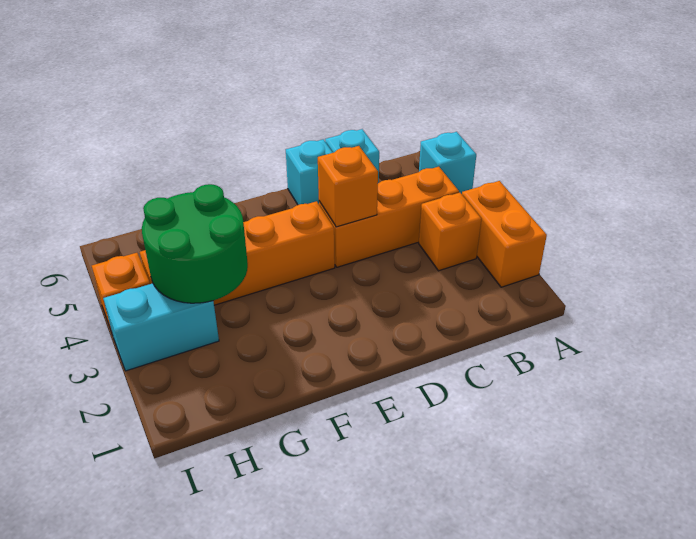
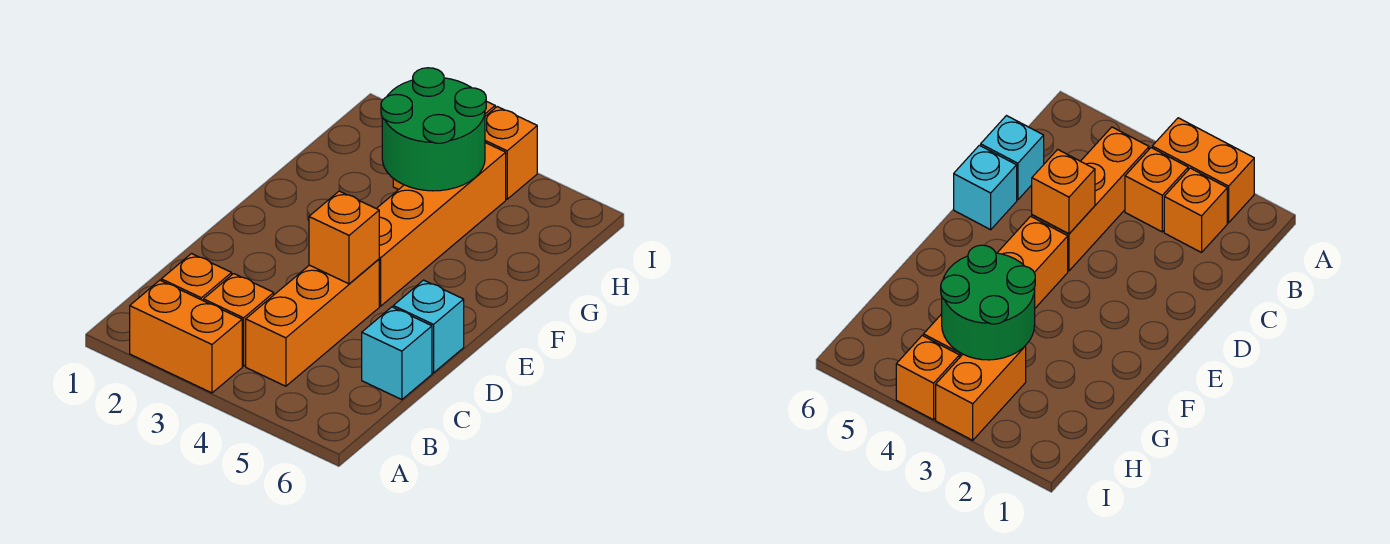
cyan 1x1 brick [419,132,476,194] -> none
none -> orange 1x1 brick [161,254,232,301]
cyan 1x2 brick [103,283,219,371] -> orange 1x2 brick [936,346,1026,440]

